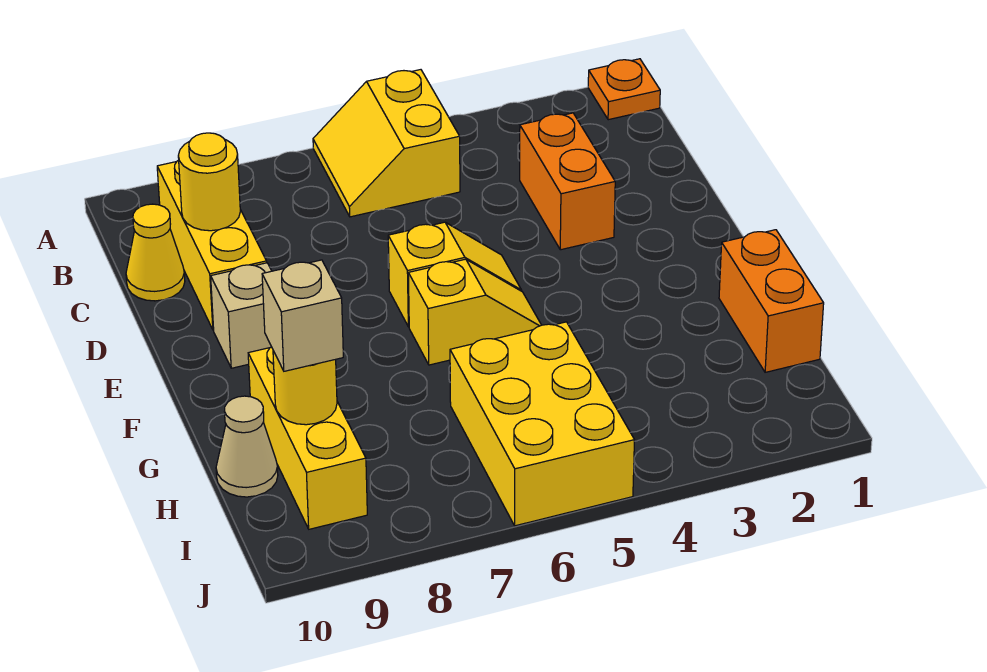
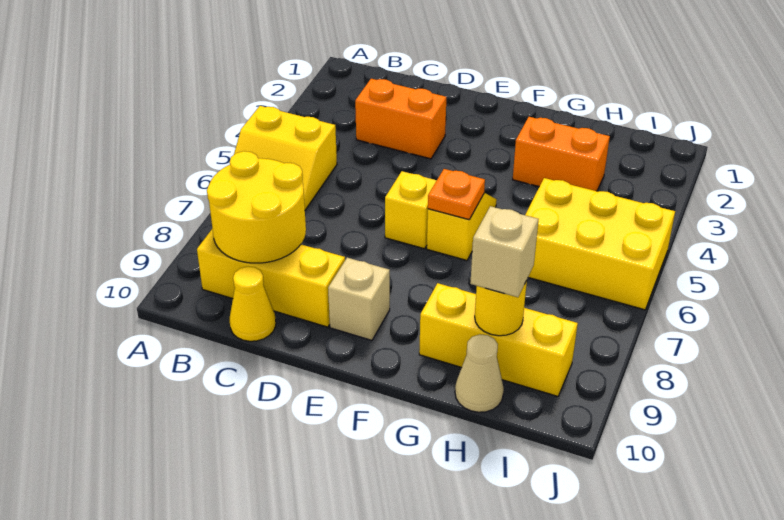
orange 1x1 plate [588,59,660,120] -> orange 1x1 plate moved to [428,169,485,220]
yellow 1x1 round brick [178,133,240,231] -> yellow 2x2 round brick [207,151,306,263]
orange 1x2 brick [719,230,824,372] -> orange 1x2 brick moved to [513,117,610,191]

